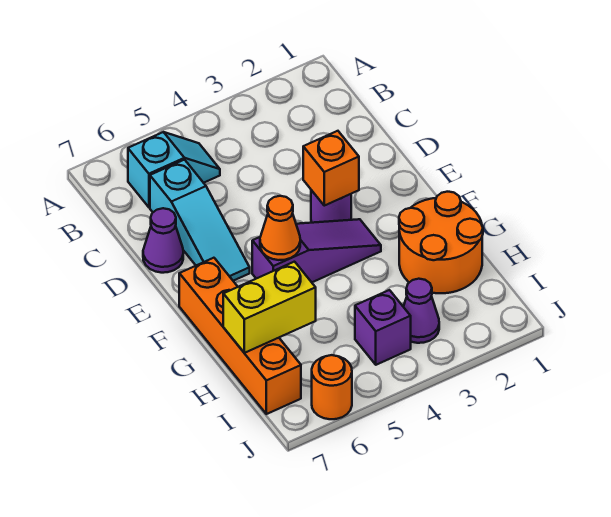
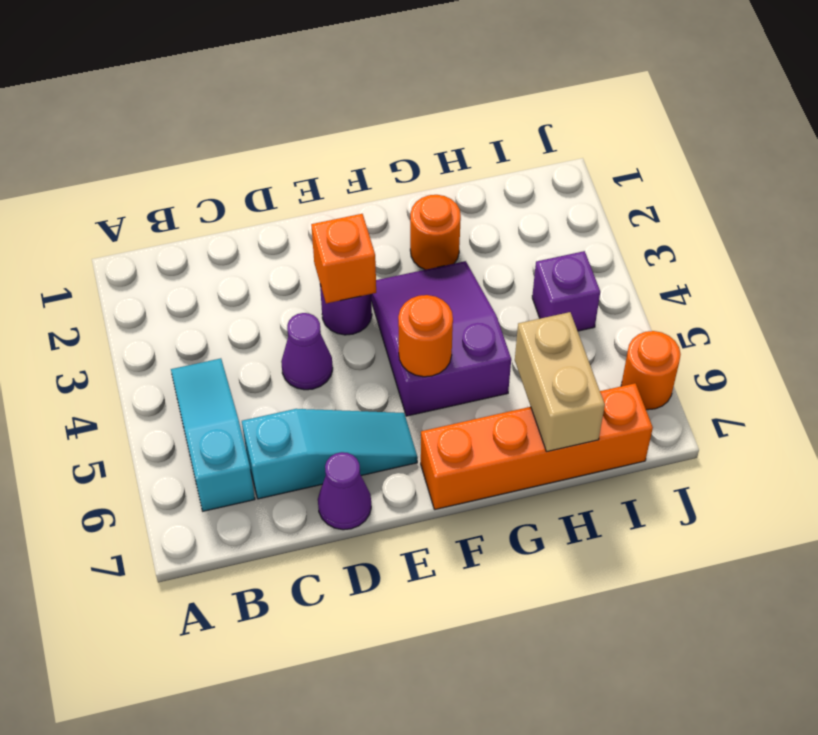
cyan 1x2 slope [128,132,220,207] -> cyan 1x3 slope [171,358,255,511]
purple 1x3 slope [252,219,381,282] -> purple 2x3 slope [371,261,511,416]
orange 1x1 cone [260,196,300,260] -> orange 1x1 round brick [398,295,453,377]
orange 2x2 round brick [399,192,483,293] -> orange 1x1 round brick [410,195,461,270]
yellow 1x2 brick [223,262,316,353] -> tan 1x2 brick [515,312,605,452]
purple 1x1 cone [404,279,439,343] -> purple 1x1 cone moved to [281,313,333,390]

